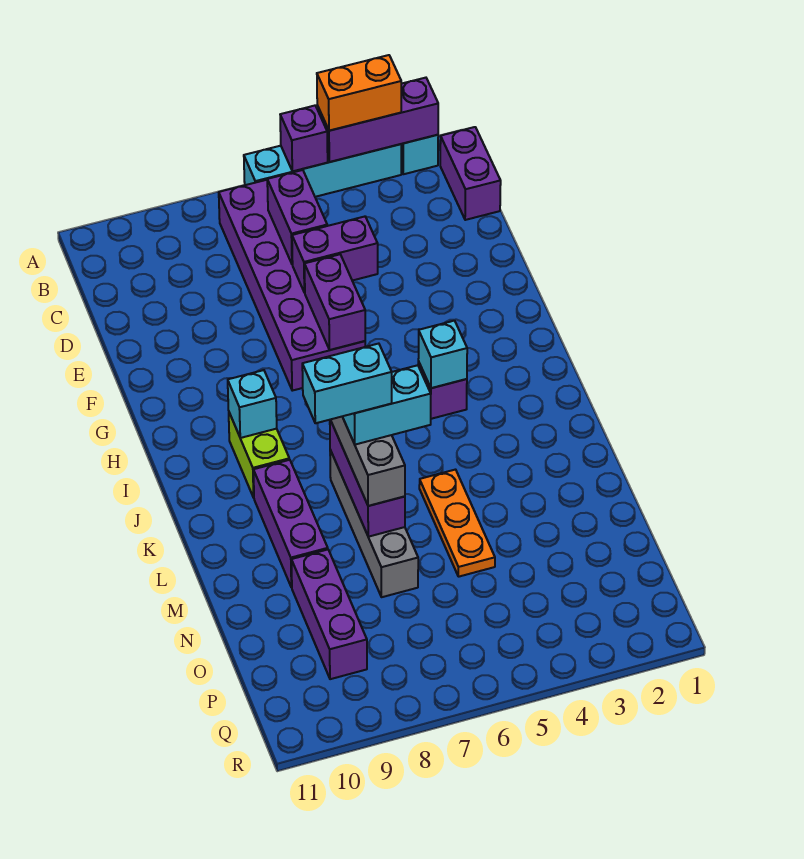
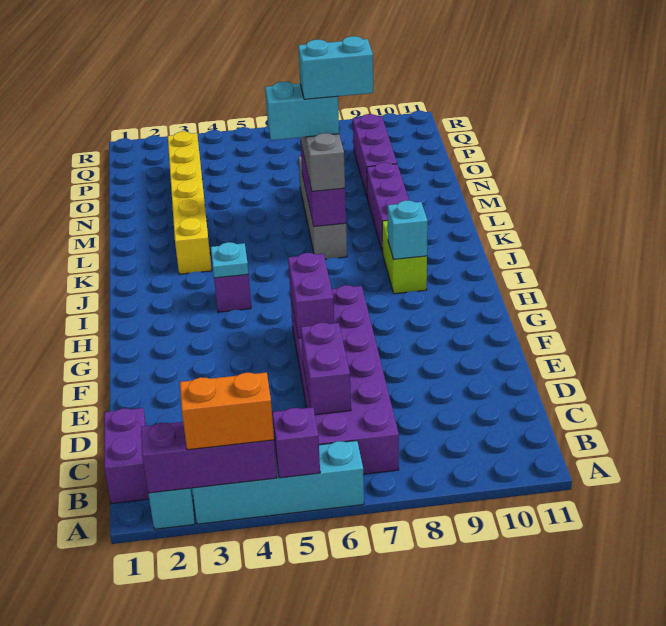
purple 1x2 brick [292,217,378,293] -> none
cyan 1x1 brick [418,321,467,388] -> cyan 1x1 plate [211,242,248,278]
none -> yellow 1x6 brick [168,131,212,274]
orange 1x3 plate [419,470,495,577] -> none

